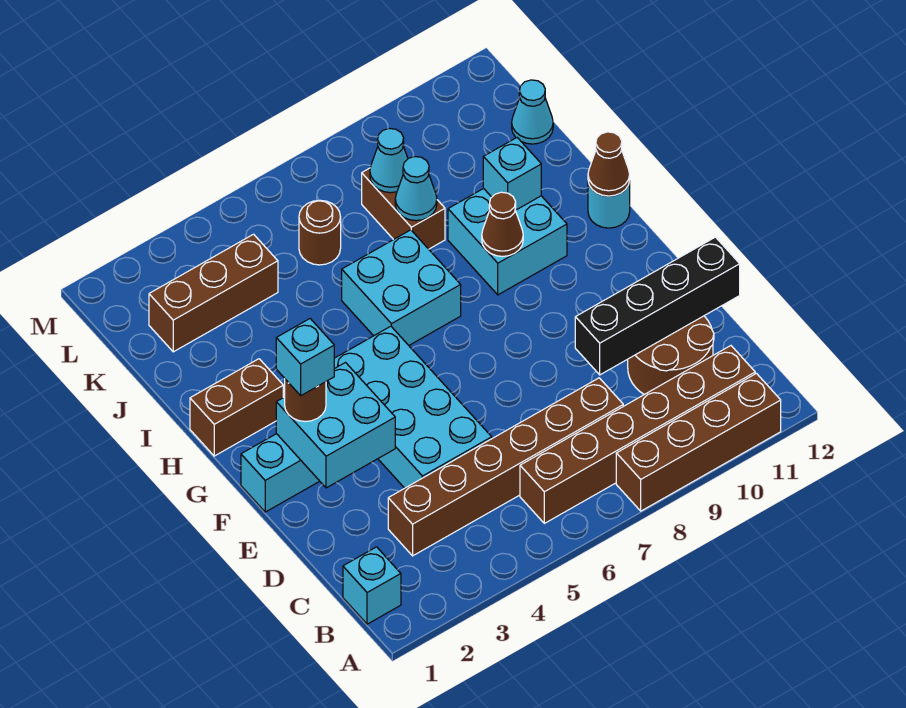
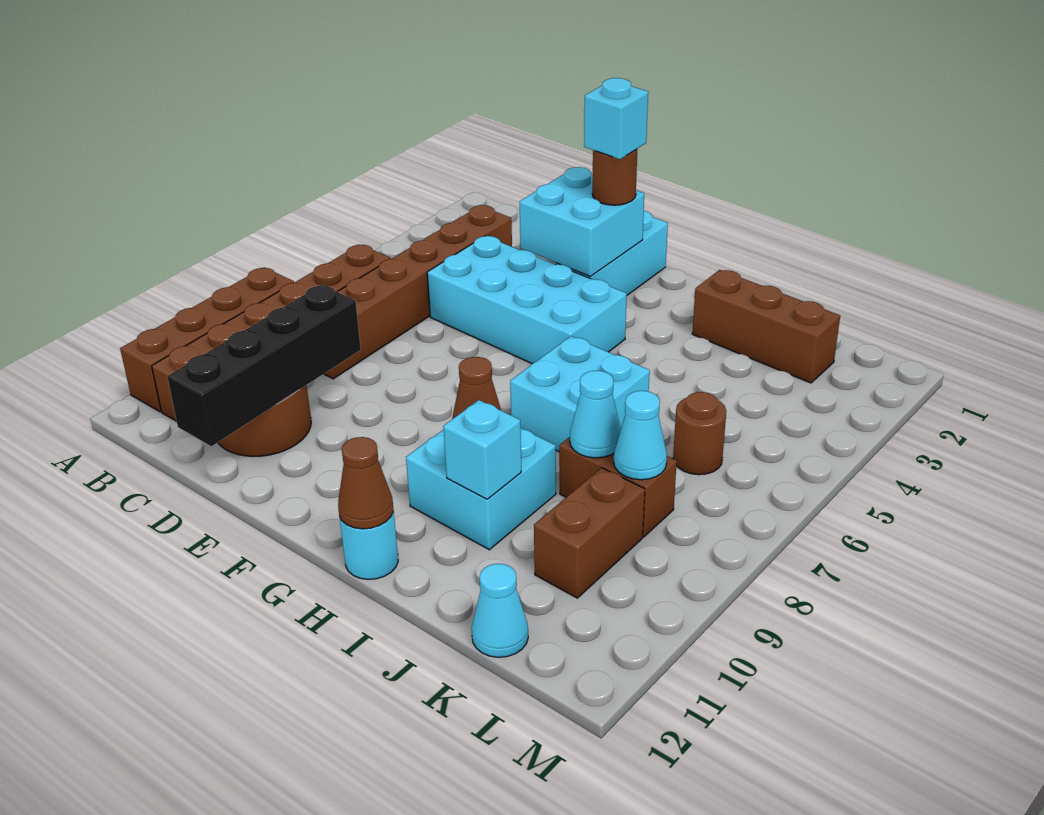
cyan 1x1 brick [343,547,401,624] -> none
brown 1x2 brick [190,359,283,456] -> brown 1x2 brick moved to [534,468,645,598]
brown 1x3 brick [149,234,278,352] -> brown 1x3 brick turned to [692,270,840,383]

